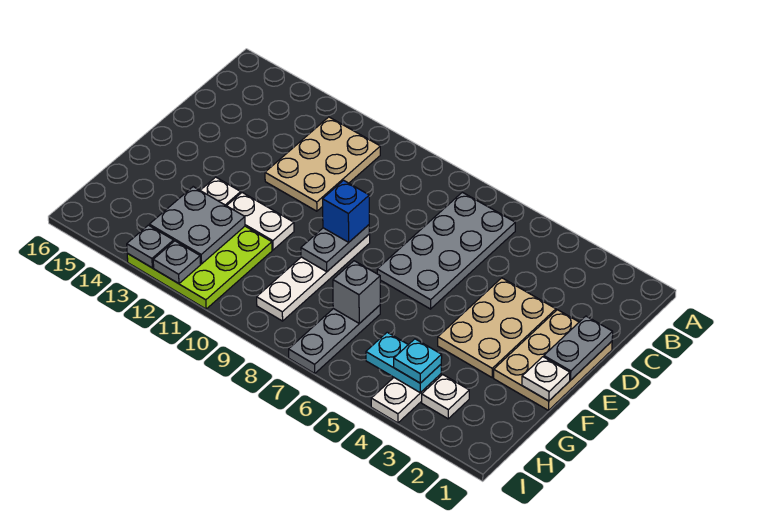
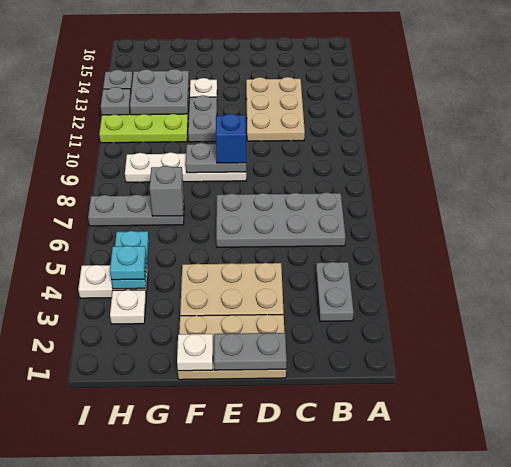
none -> grey 1x2 plate [316,262,354,321]
tan 2x3 plate [265,117,380,211] -> tan 2x3 plate turned to [246,77,305,141]
white 1x2 plate [227,193,294,250] -> grey 1x2 plate [188,95,217,142]

